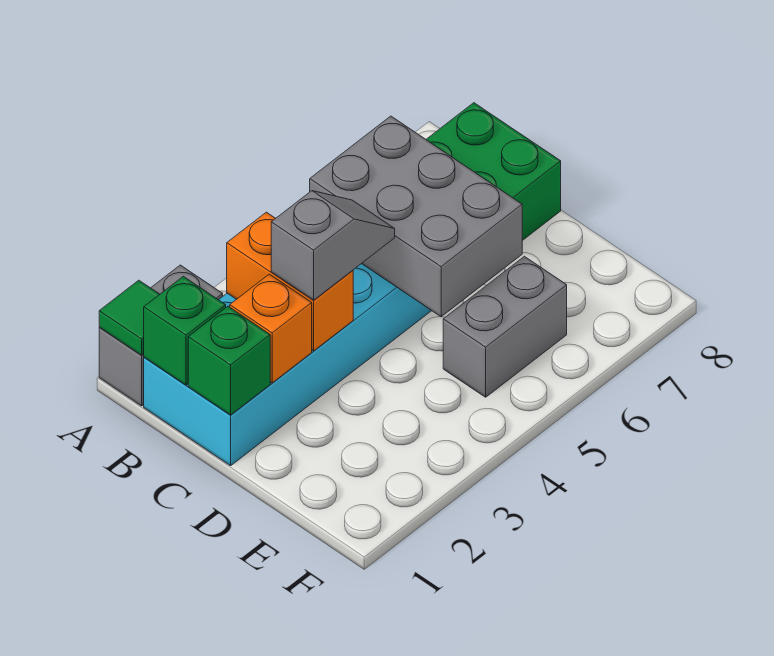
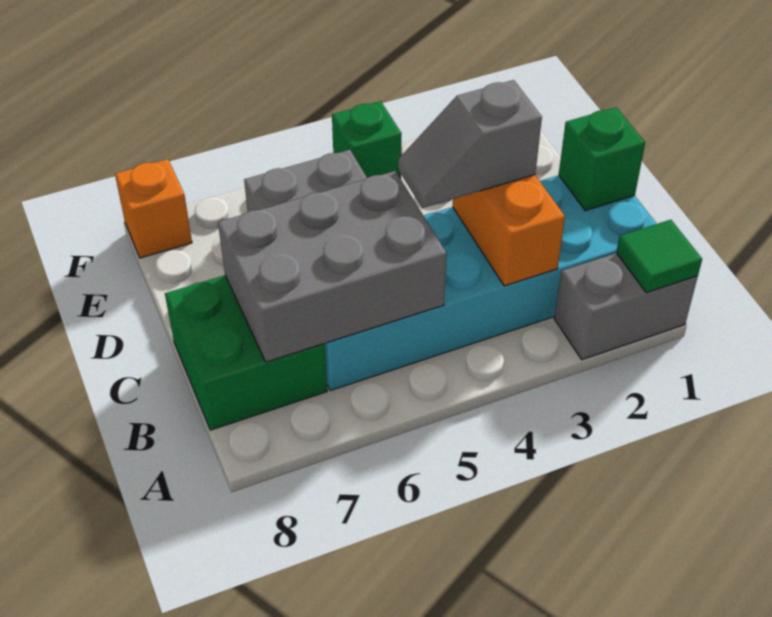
green 1x1 brick [144,276,226,385] -> green 1x1 brick moved to [332,101,402,179]
grey 2x3 brick [310,116,522,317] -> grey 2x3 brick turned to [218,171,447,362]
orange 1x1 brick [230,274,312,383] -> orange 1x1 brick moved to [115,159,192,258]

